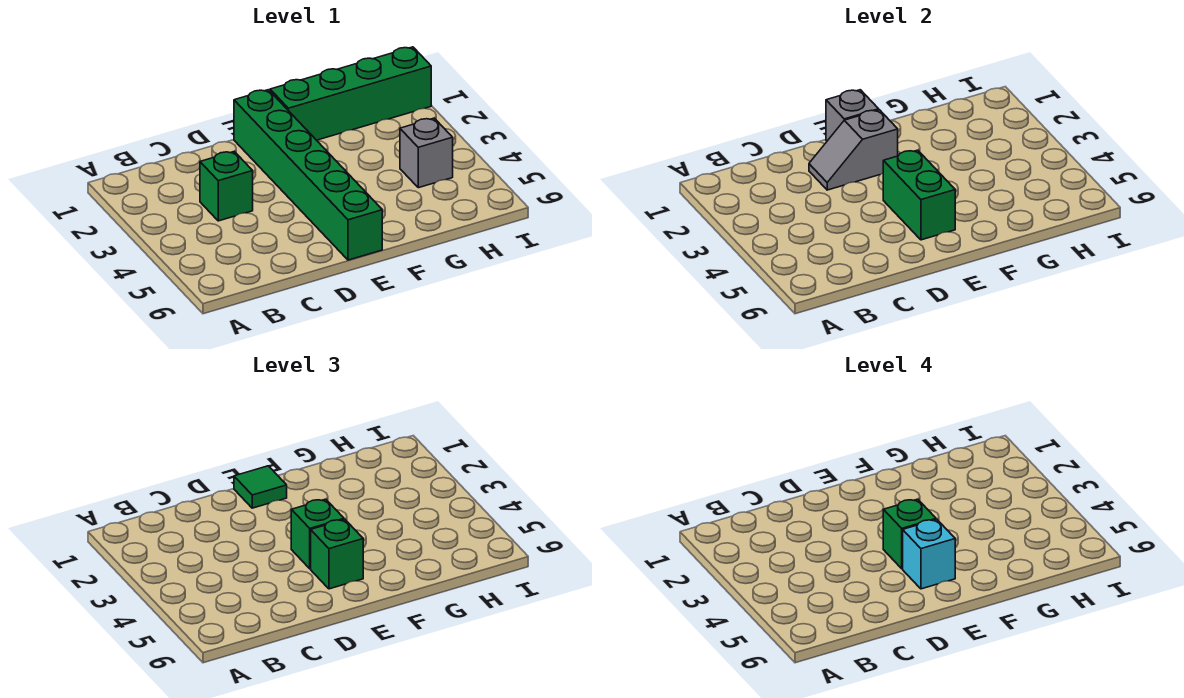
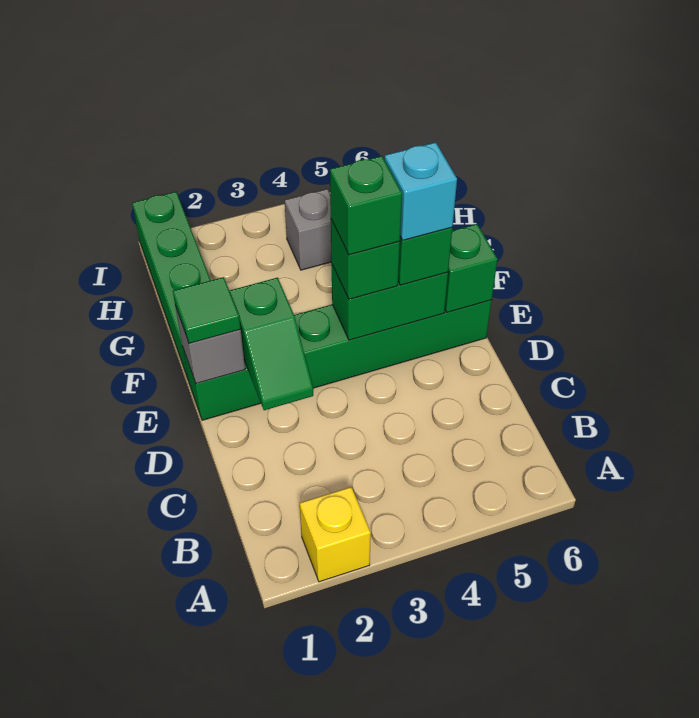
none -> yellow 1x1 brick [300,487,371,582]
green 1x1 brick [200,151,253,221] -> green 1x1 brick moved to [445,224,498,312]
grey 1x2 slope [809,110,898,190] -> green 1x2 slope [229,278,313,410]

